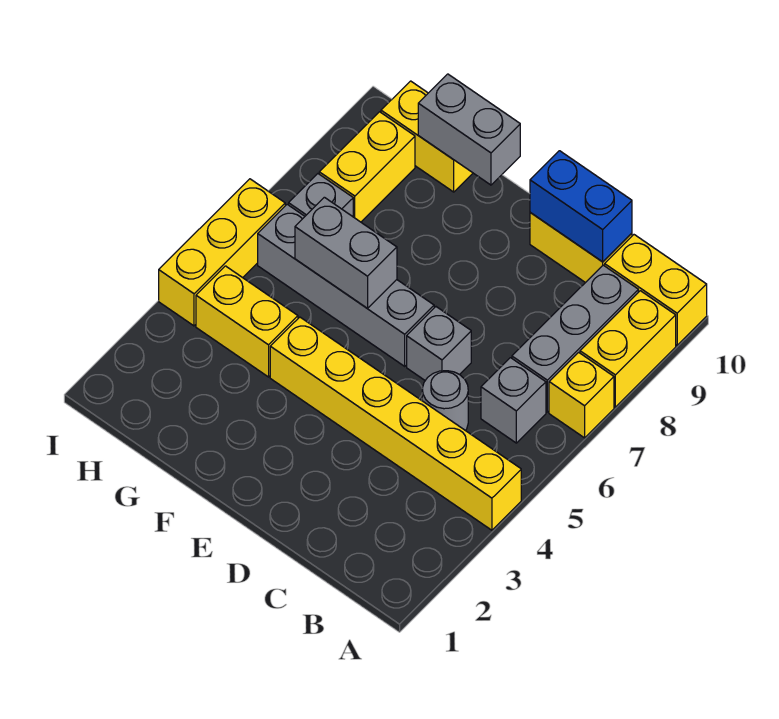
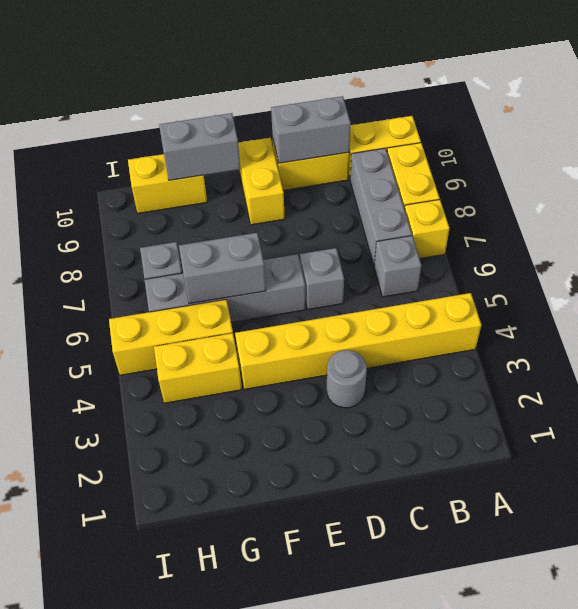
grey 1x1 round brick [422,371,468,431] -> grey 1x1 round brick moved to [327,350,367,408]
blue 1x2 brick [530,151,632,262] -> grey 1x2 brick [271,96,351,163]
yellow 1x2 brick [319,112,415,222] -> yellow 1x2 brick moved to [238,138,285,225]
yellow 1x3 brick [159,179,285,326] -> yellow 1x3 brick turned to [109,299,233,375]

